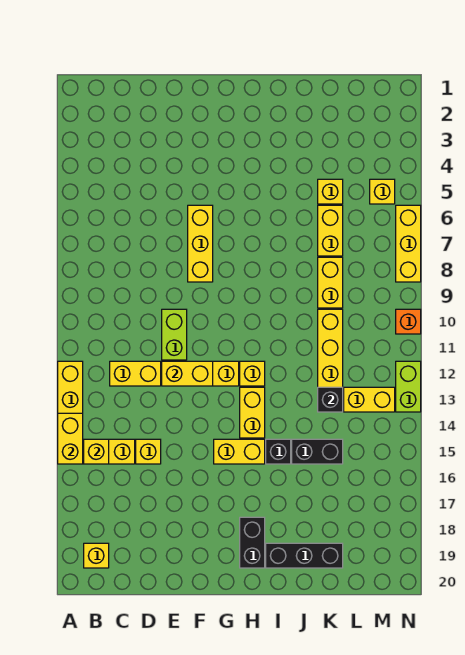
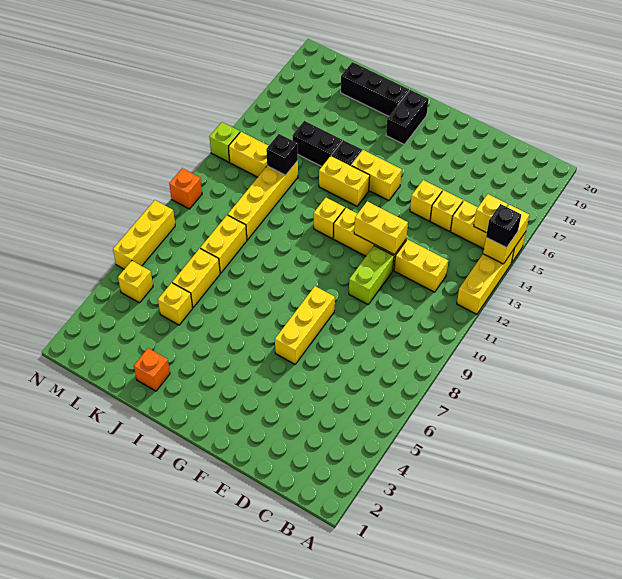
none -> black 1x1 brick [486,204,521,248]
yellow 1x1 brick [84,543,109,568] -> yellow 1x1 brick moved to [410,180,442,221]
yellow 1x2 brick [240,387,265,438] -> yellow 1x2 brick turned to [319,156,370,206]
none -> orange 1x1 brick [134,348,170,391]
lime 1x2 brick [396,361,421,412] -> lime 1x1 brick [210,122,240,162]

